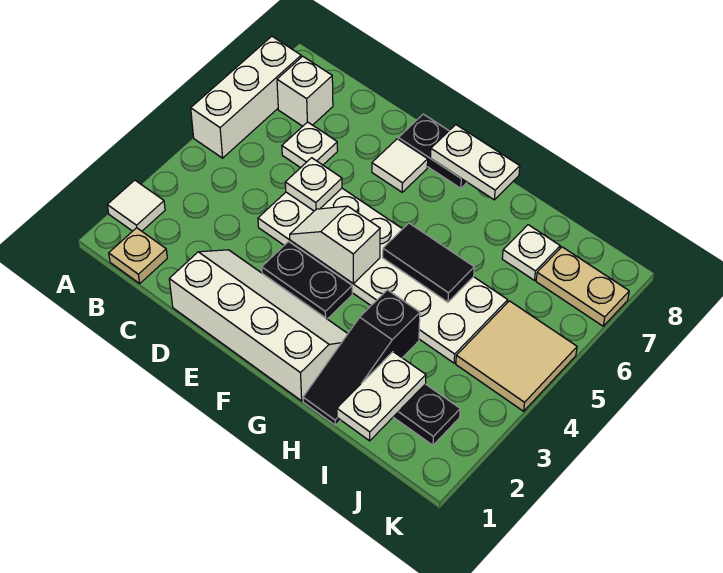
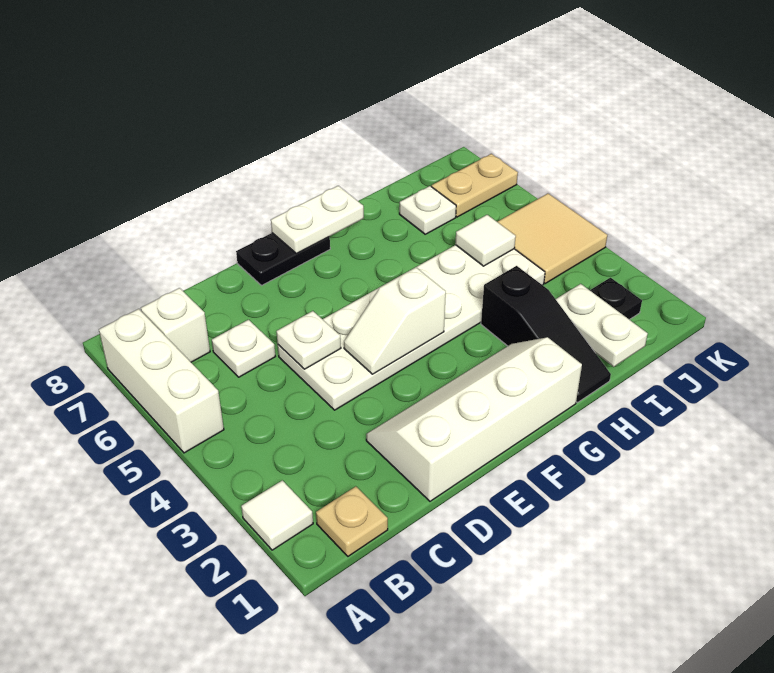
black 1x2 plate [262,242,352,319] -> none
white 1x1 tile [372,139,428,192] -> white 1x1 tile moved to [455,215,516,266]
black 1x2 tile [383,223,474,302] -> none

